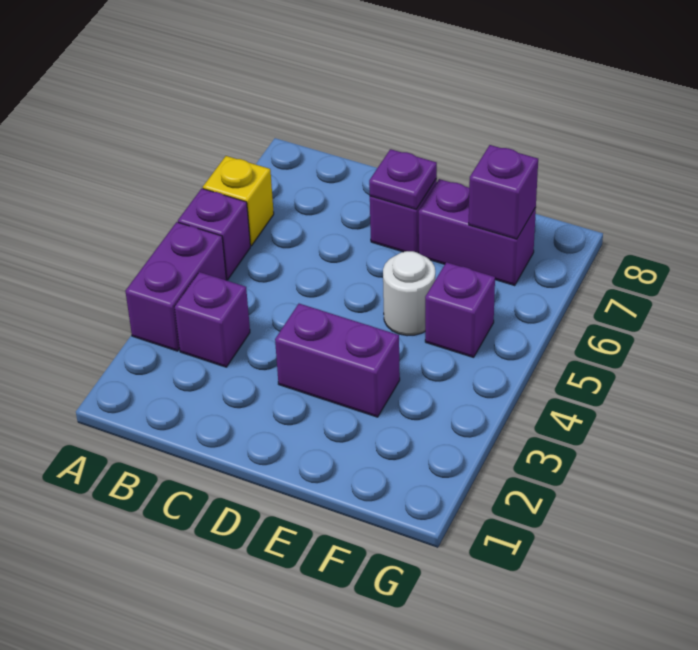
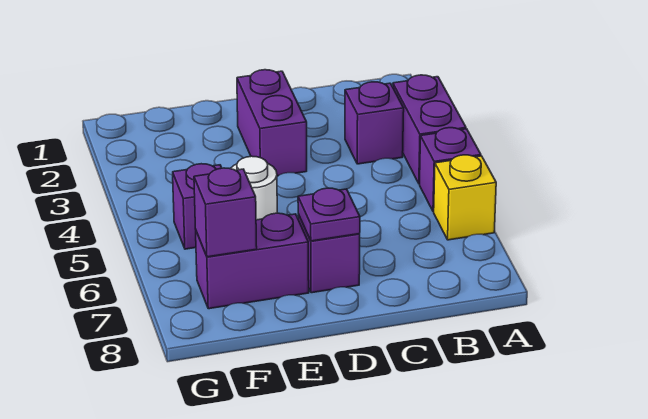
purple 1x2 brick [275,304,400,417] -> purple 1x2 brick turned to [237,70,307,176]

